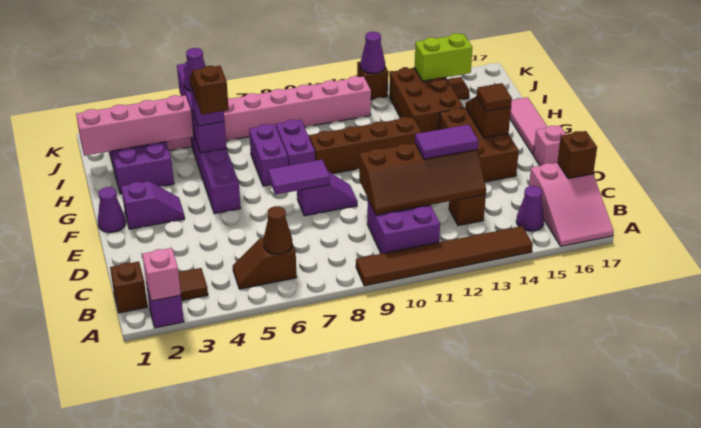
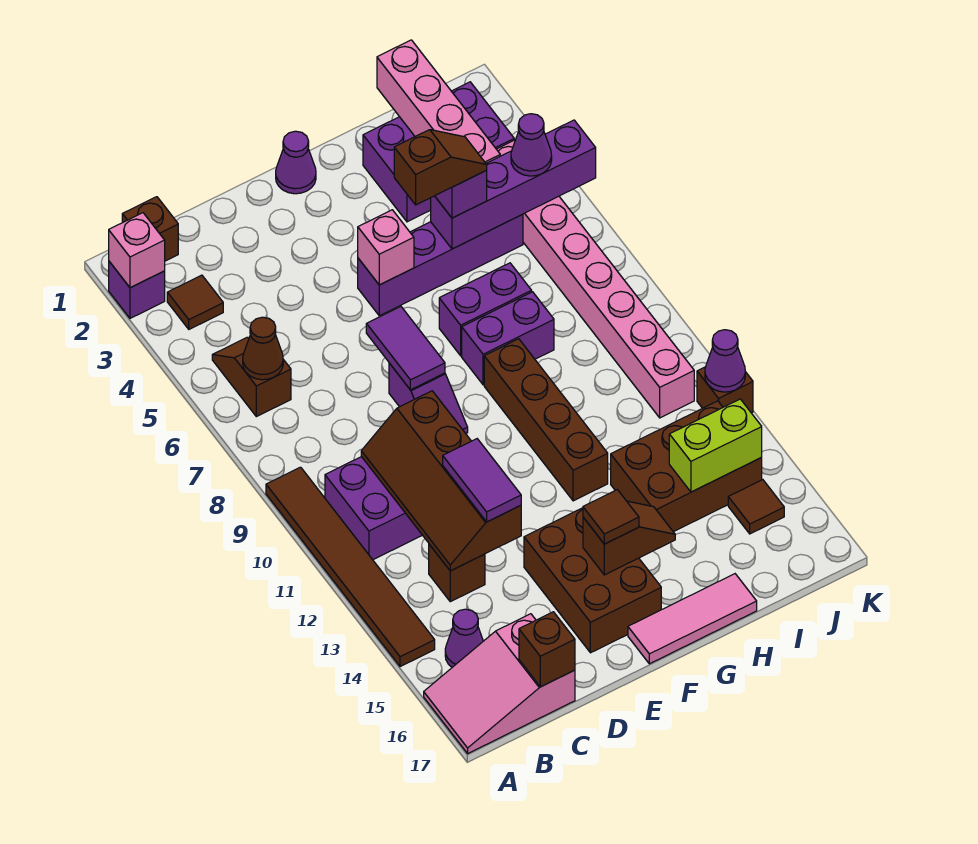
brown 2x3 brick [439,108,519,182] -> brown 2x3 brick turned to [524,508,661,653]
pink 1x1 brick [533,126,566,166] -> pink 1x1 brick moved to [358,210,414,285]
purple 1x2 slope [121,181,185,229] -> none
lime 1x2 brick [415,33,472,81] -> lime 1x2 brick turned to [669,399,762,492]

